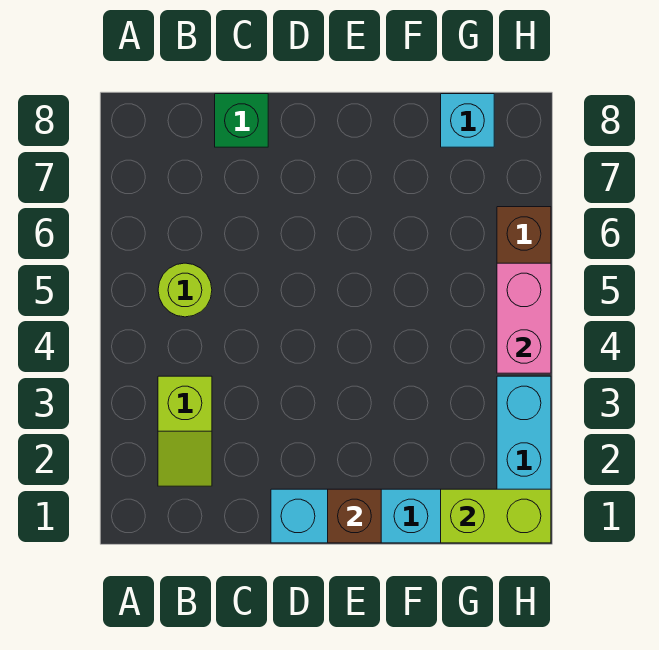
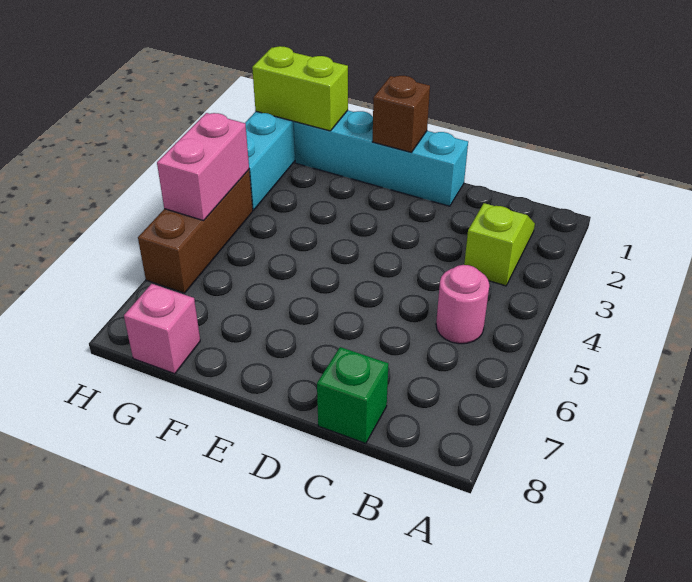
lime 1x1 round brick [158,263,212,317] -> pink 1x1 round brick [436,265,489,344]
cyan 1x1 brick [441,94,494,147] -> pink 1x1 brick [124,284,200,374]

